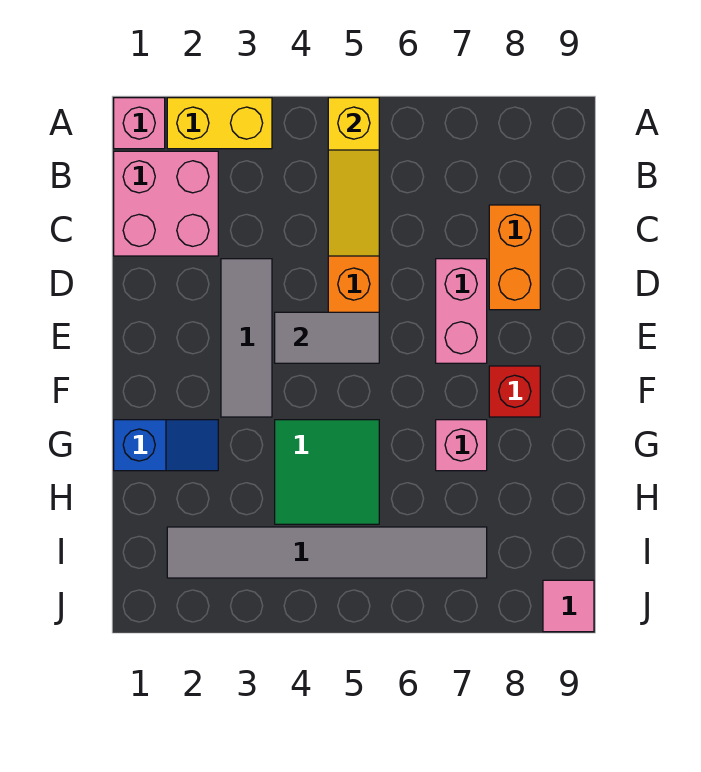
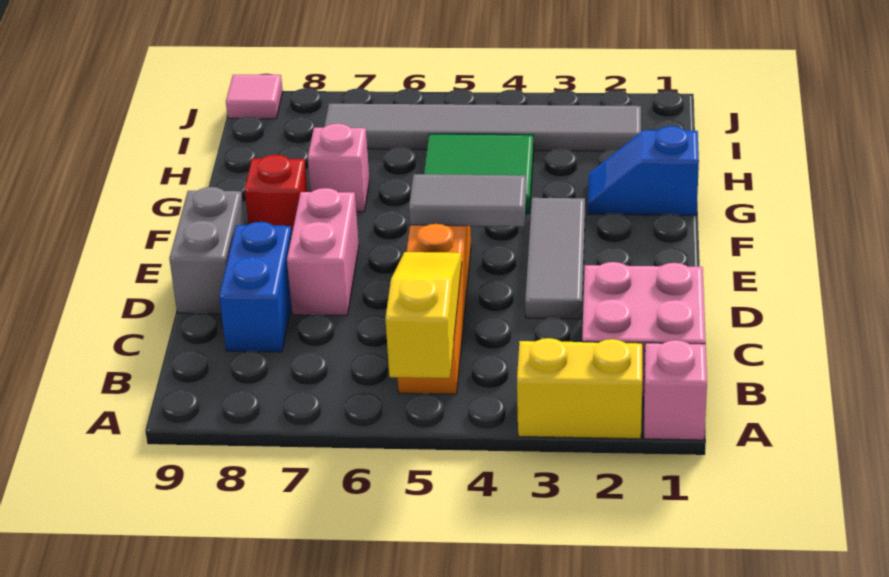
orange 1x2 brick [489,205,540,310] -> blue 1x2 brick [219,222,292,352]
none -> grey 1x2 brick [169,187,245,314]

